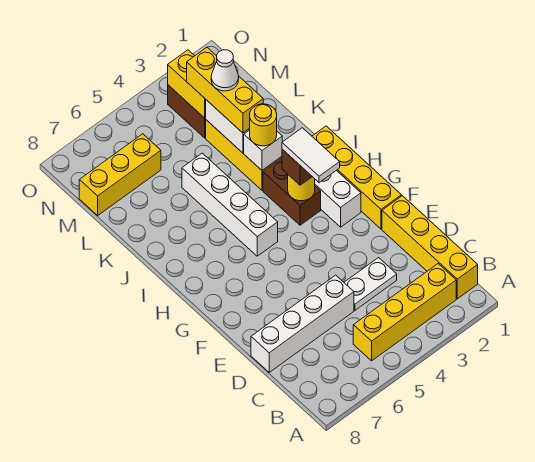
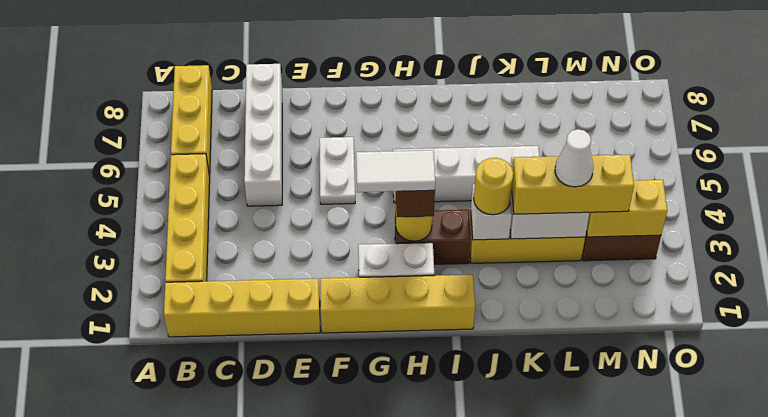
white 1x2 plate [344,258,397,310] -> white 1x2 plate moved to [319,137,355,204]
yellow 1x3 brick [79,134,161,215] -> yellow 1x3 brick moved to [171,65,212,175]

